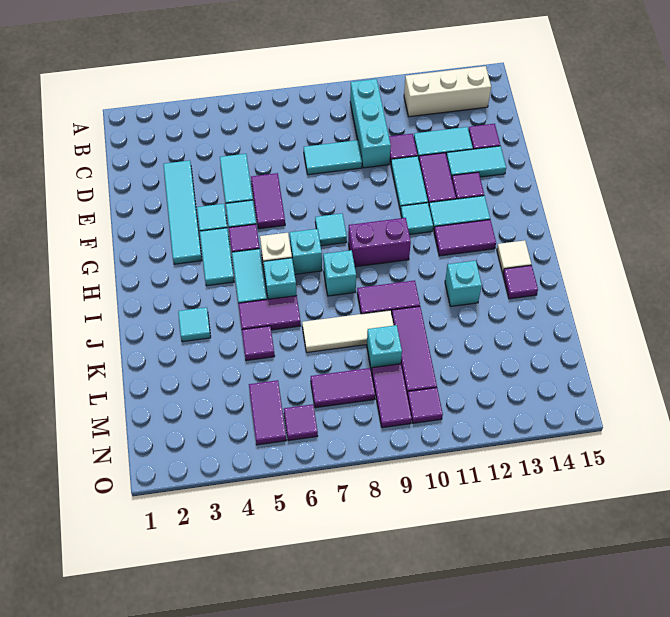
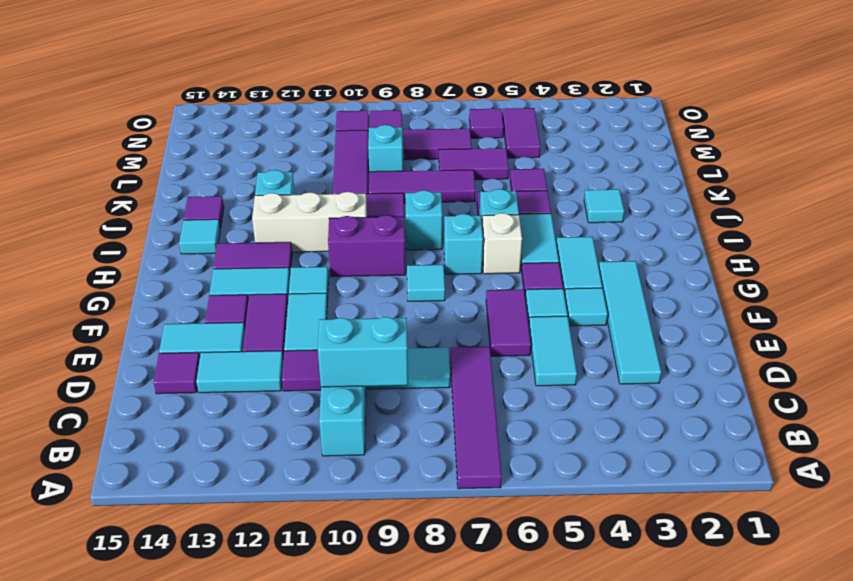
none -> purple 1x4 tile [450,347,502,489]
white 1x3 brick [404,66,491,117] -> white 1x3 brick moved to [252,192,367,252]
none -> cyan 1x2 brick [318,317,408,387]
white 1x1 tile [497,240,531,273] -> cyan 1x1 tile [179,219,220,254]
white 1x3 tile [302,310,394,352] -> purple 1x3 tile [369,170,476,203]
none -> purple 1x2 tile [439,148,509,180]

